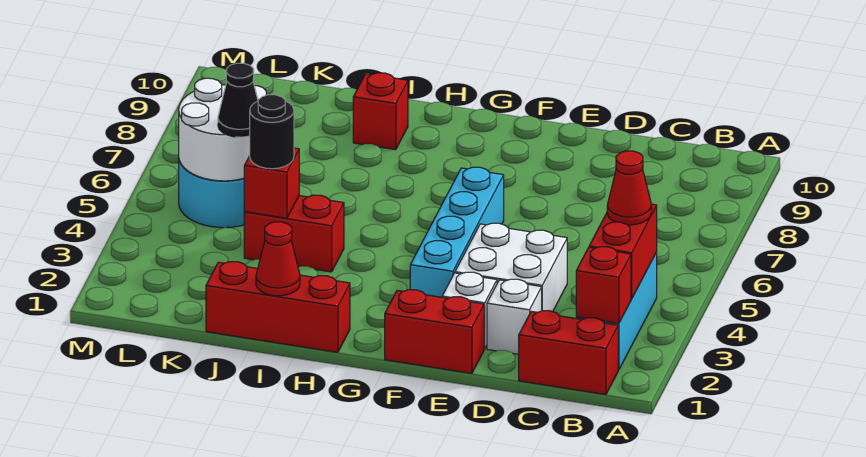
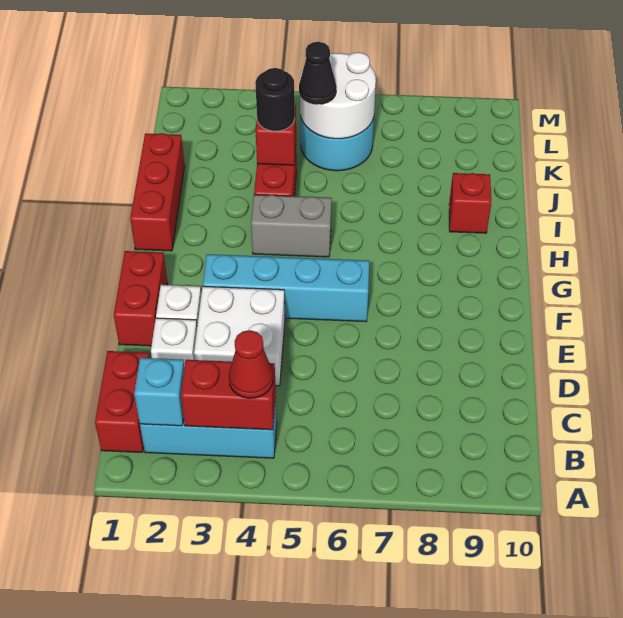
red 1x1 brick [576,247,631,323] -> cyan 1x1 brick [134,358,184,426]
none -> grey 1x2 brick [251,195,332,257]
red 1x1 cone [256,222,300,296] -> none

